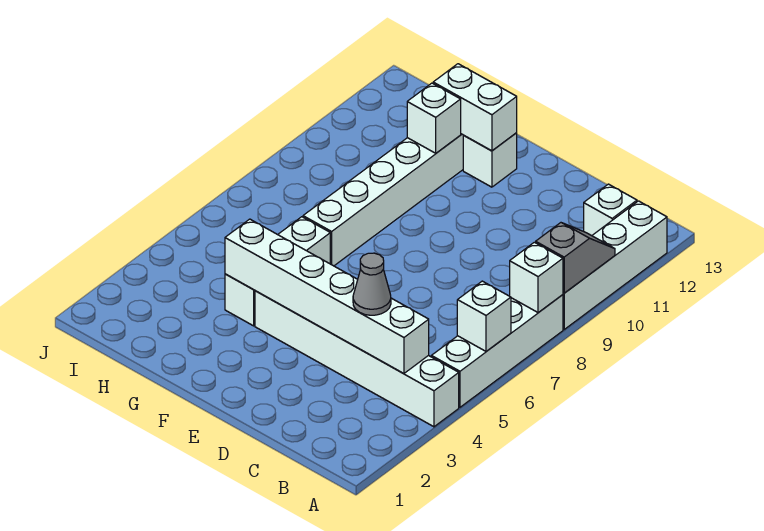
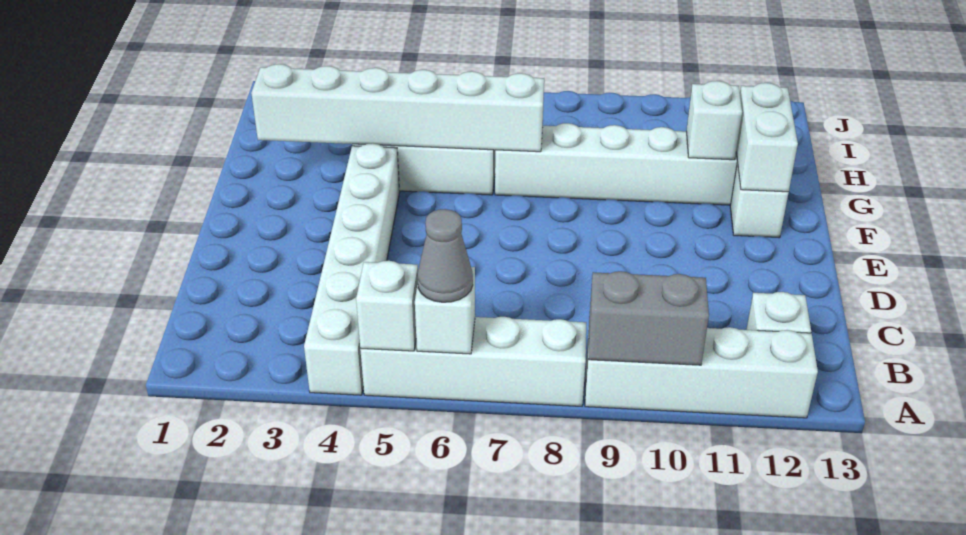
white 1x1 brick [510,242,563,313] -> white 1x1 brick moved to [356,261,418,351]
grey 1x2 slope [536,223,615,293] -> grey 1x2 brick [589,271,709,365]
white 1x6 brick [225,219,429,374] -> white 1x6 brick turned to [251,64,544,152]
grey 1x1 cone [353,253,391,315] -> grey 1x1 cone moved to [417,209,473,302]

